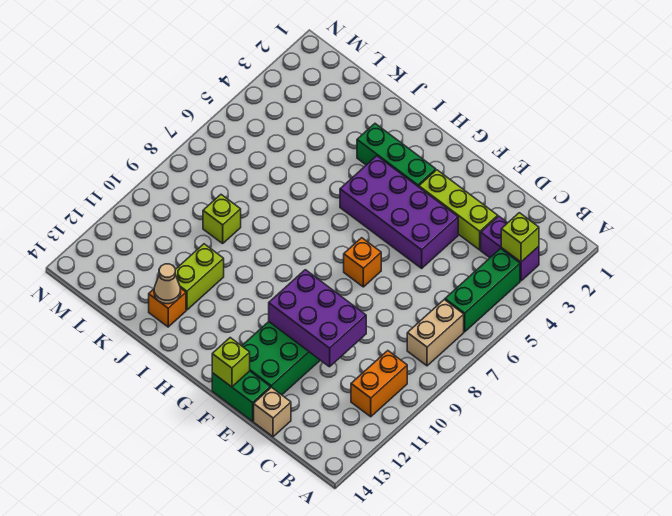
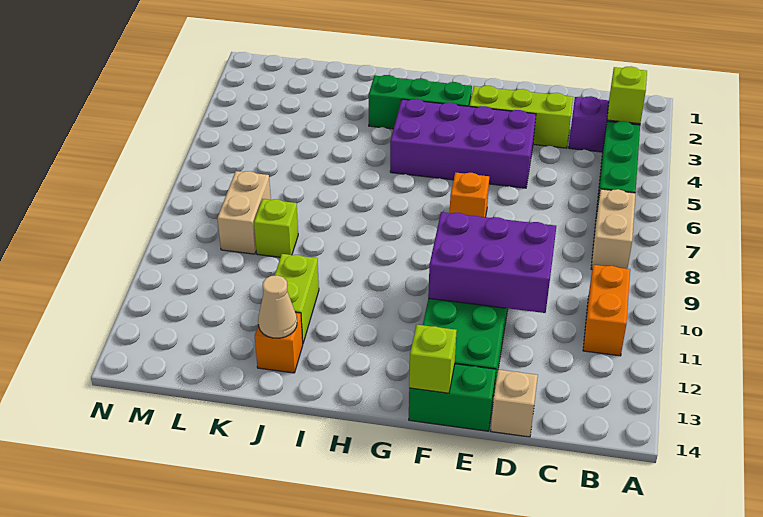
none -> tan 1x2 brick [217,171,271,254]

